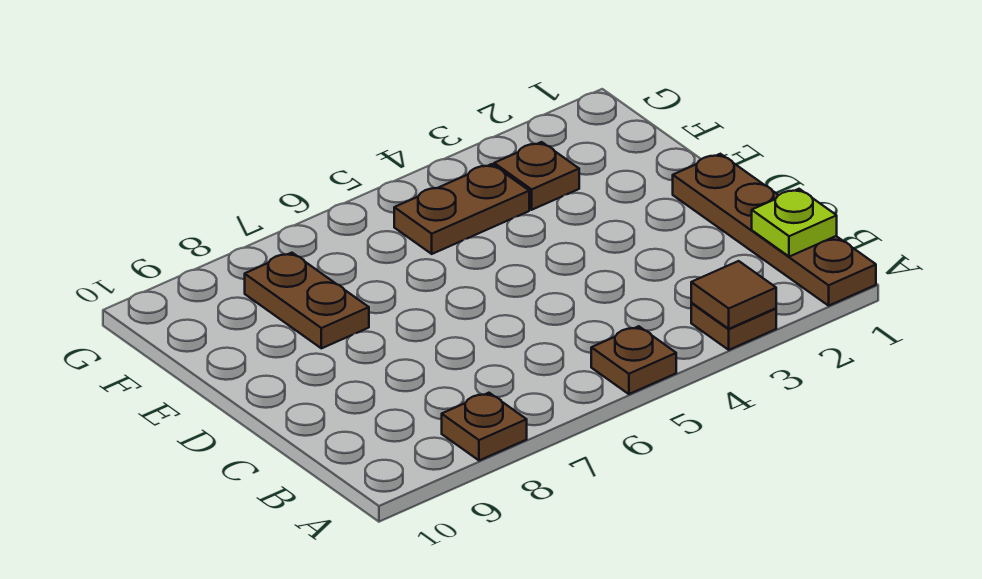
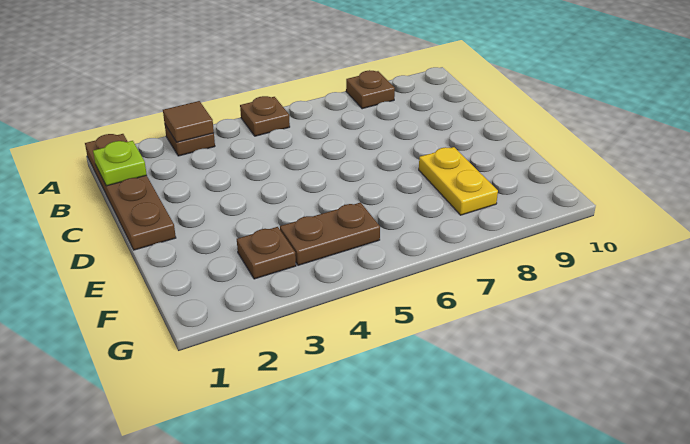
brown 1x2 plate [245,253,369,348] -> yellow 1x2 plate [419,147,498,215]

